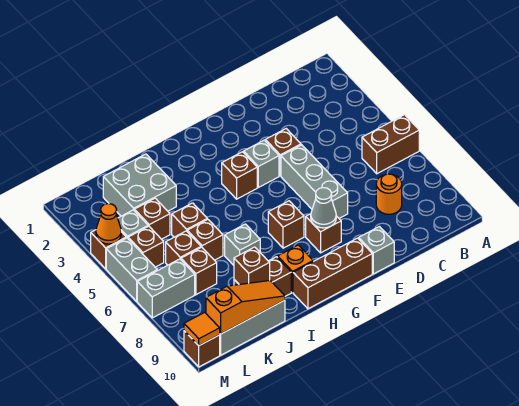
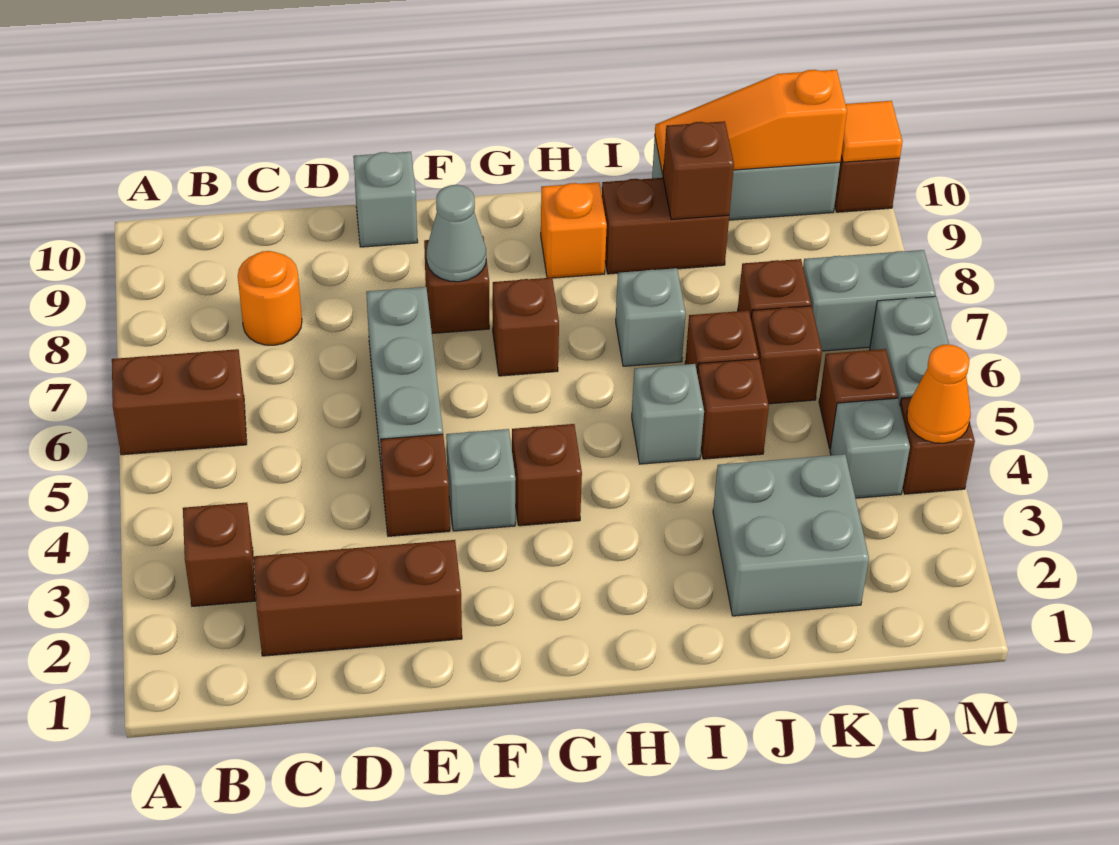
brown 1x3 brick [293,238,372,309] -> brown 1x3 brick moved to [254,540,462,656]
none -> grey 1x1 brick [632,364,704,464]
brown 1x1 brick [134,198,170,239] -> brown 1x1 brick moved to [183,503,256,606]

